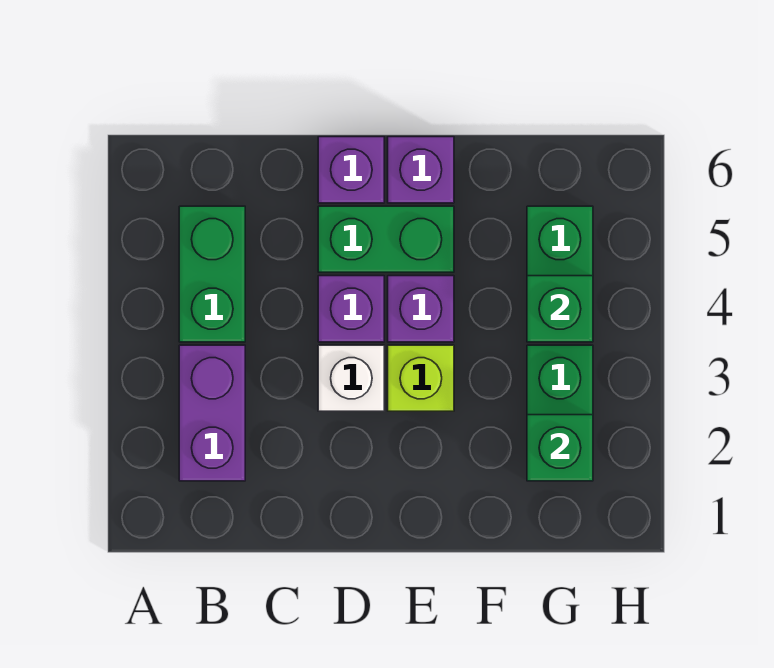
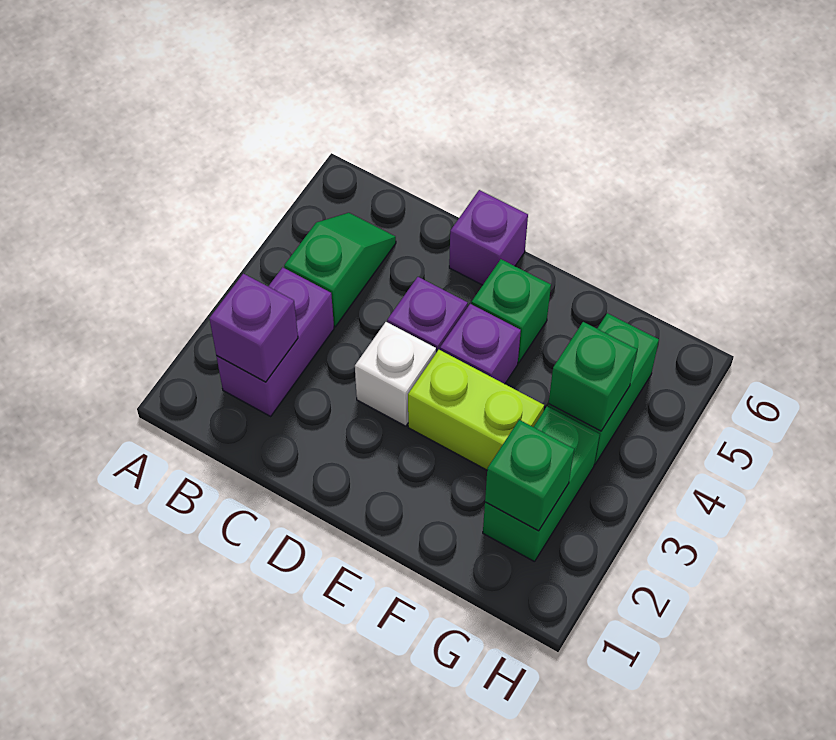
green 1x2 brick [179,206,245,342] -> green 1x2 slope [284,213,396,327]
green 1x2 brick [318,206,454,272] -> green 1x1 brick [472,259,551,363]
lime 1x1 brick [388,345,454,411] -> lime 1x2 brick [408,350,544,470]
purple 1x1 brick [388,137,454,203] -> purple 1x1 brick moved to [209,274,298,382]

